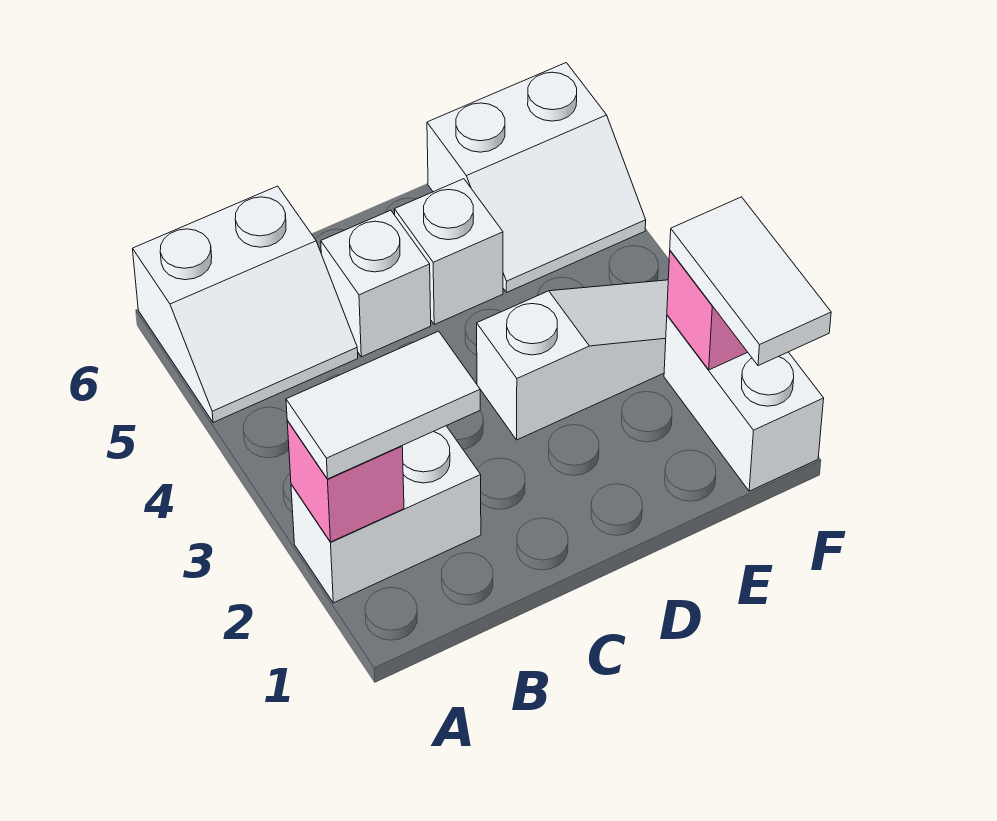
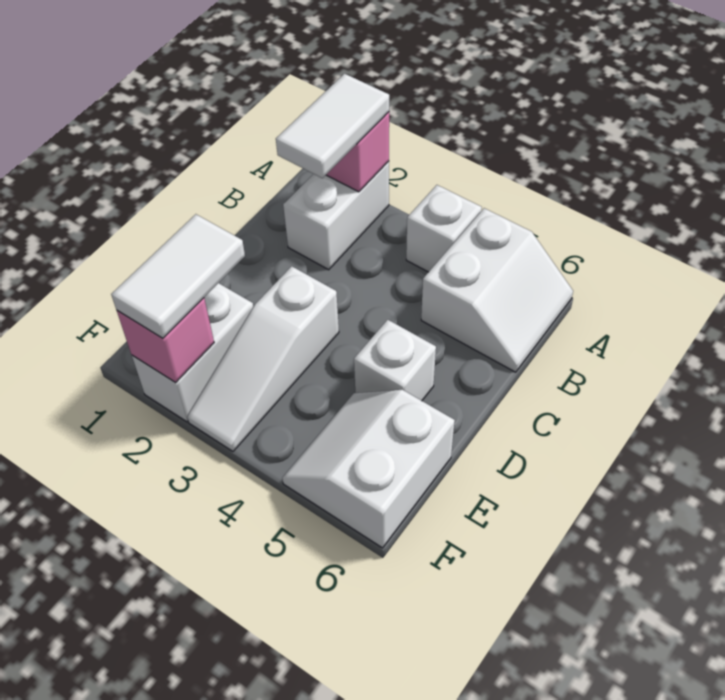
white 2x2 slope [133,186,358,423] -> white 2x2 slope turned to [421,208,573,372]
white 1x1 brick [321,210,431,357] -> white 1x1 brick moved to [406,185,482,272]
white 1x2 brick [664,315,824,491] -> white 1x2 brick turned to [132,283,253,422]
white 1x2 tile [670,197,831,366] -> white 1x2 tile turned to [111,214,245,338]

